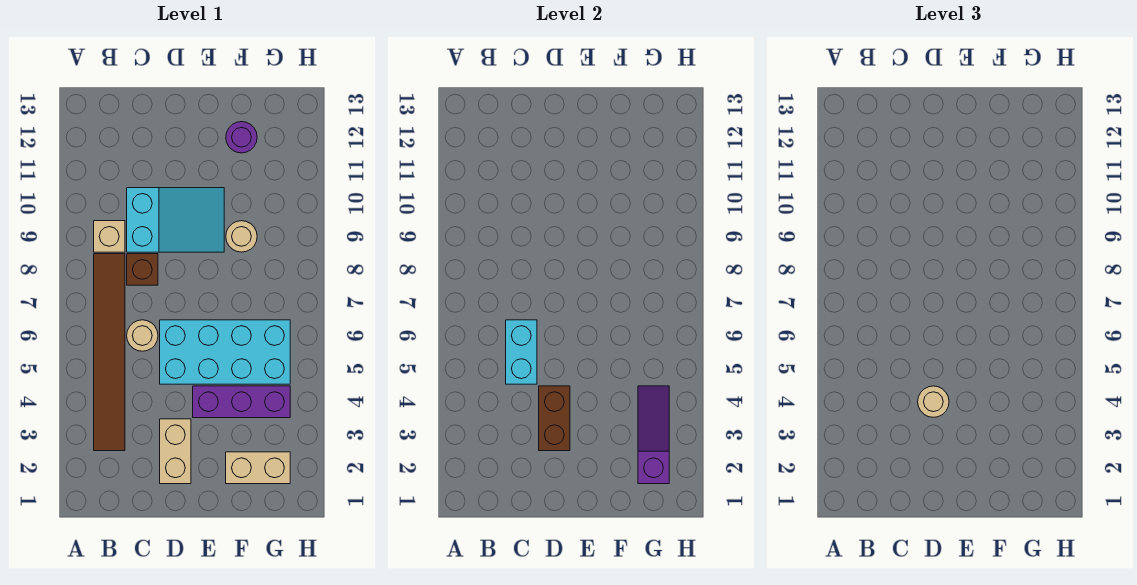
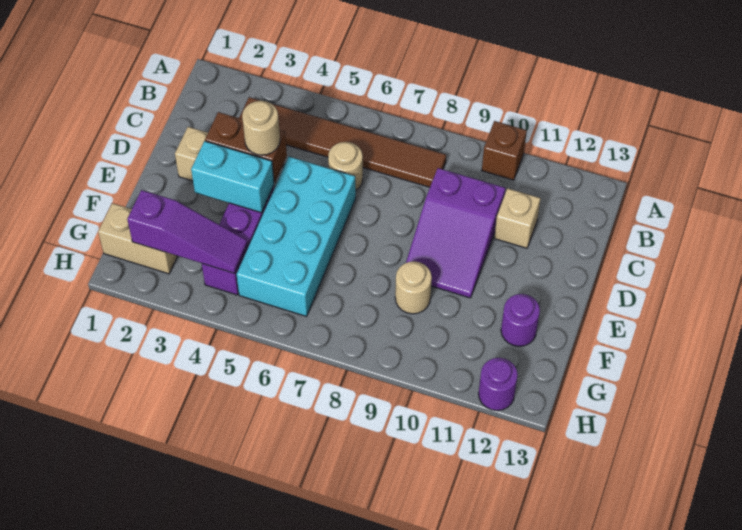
tan 1x1 brick [94,221,125,252] -> tan 1x1 brick moved to [494,188,541,248]
cyan 1x2 brick [506,320,537,384] -> cyan 1x2 brick moved to [191,141,274,213]
brown 1x1 brick [127,254,158,285] -> brown 1x1 brick moved to [482,121,527,180]
cyan 2x3 slope [127,188,224,252] -> purple 2x3 slope [406,168,505,298]
tan 1x2 brick [226,452,290,484] -> tan 1x2 brick turned to [98,203,178,274]
none -> purple 1x1 round brick [479,358,518,411]

